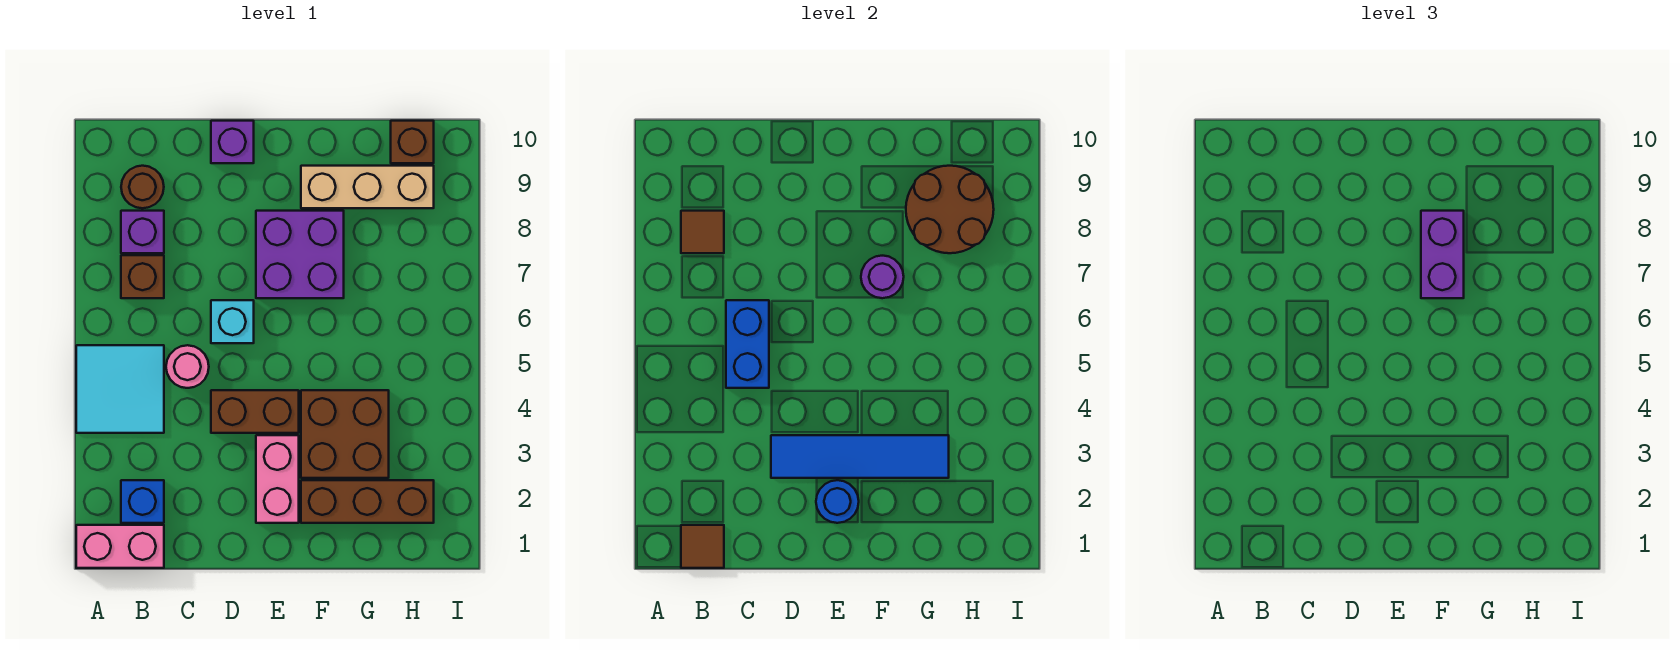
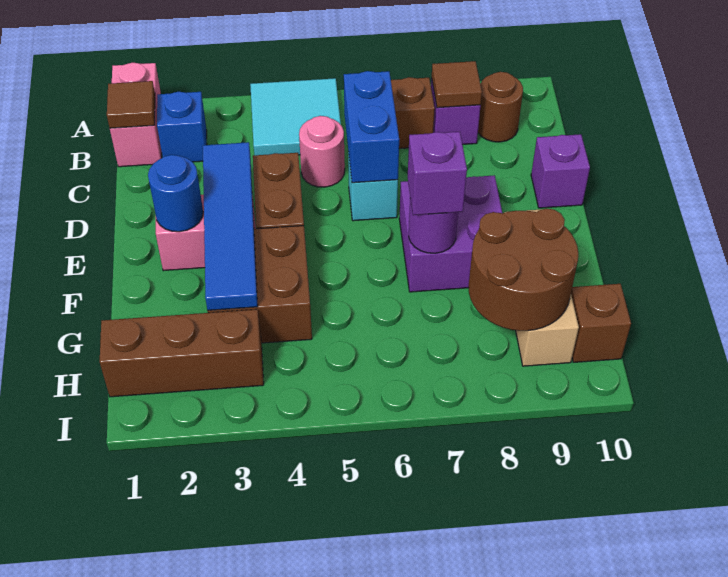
blue 1x2 brick [726,300,769,388] -> blue 1x2 brick turned to [344,71,399,183]
brown 1x3 brick [301,480,434,523] -> brown 1x3 brick turned to [100,309,264,397]
purple 1x2 brick [1421,211,1464,298] -> purple 1x1 brick [408,132,467,215]

